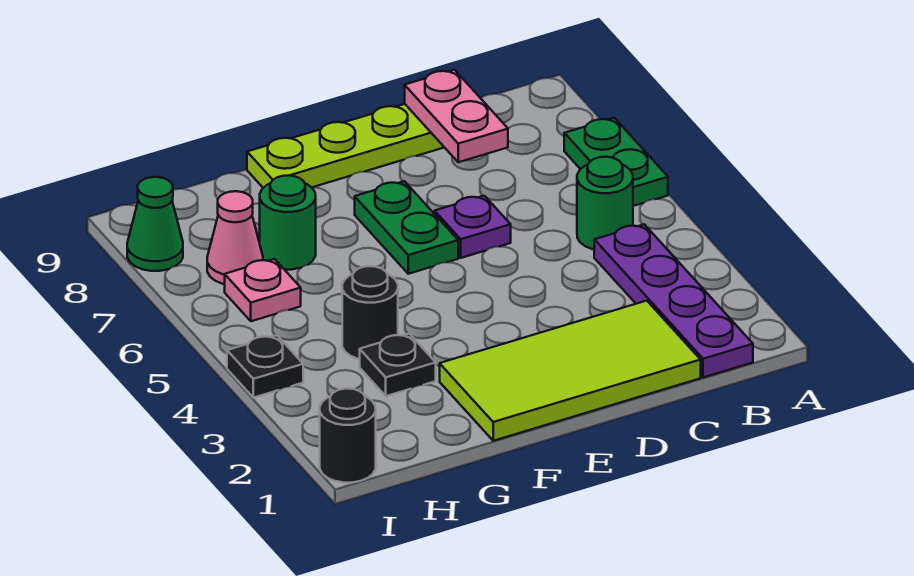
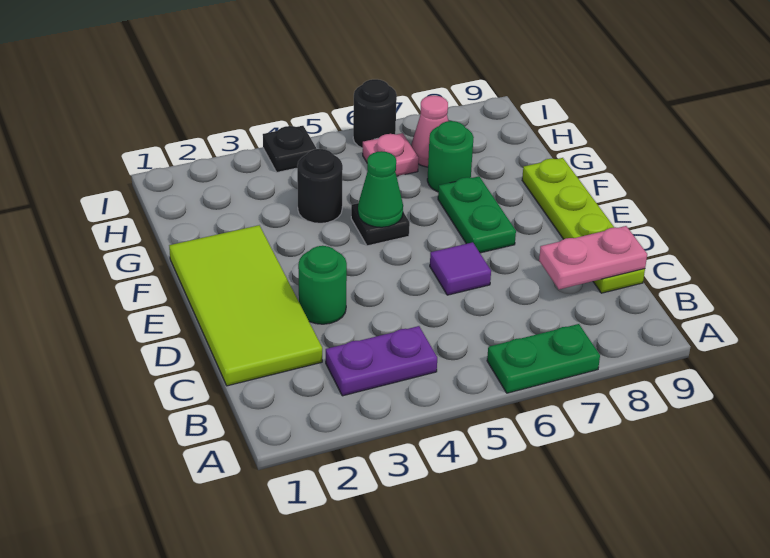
purple 1x4 plate [594,224,753,377] -> purple 1x2 plate [326,326,437,396]
green 1x1 round brick [577,157,633,249] -> green 1x1 round brick moved to [298,246,347,324]
purple 1x1 plate [435,196,511,258] -> purple 1x1 tile [430,242,491,295]
green 1x2 plate [355,181,458,274] -> green 1x2 plate turned to [438,176,516,253]
black 1x1 plate [360,334,436,396] -> black 1x1 plate moved to [351,203,410,246]
black 1x1 round brick [320,389,376,483] -> black 1x1 round brick moved to [353,79,397,148]
green 1x1 cone [127,177,183,271] -> green 1x1 cone moved to [358,151,403,227]

